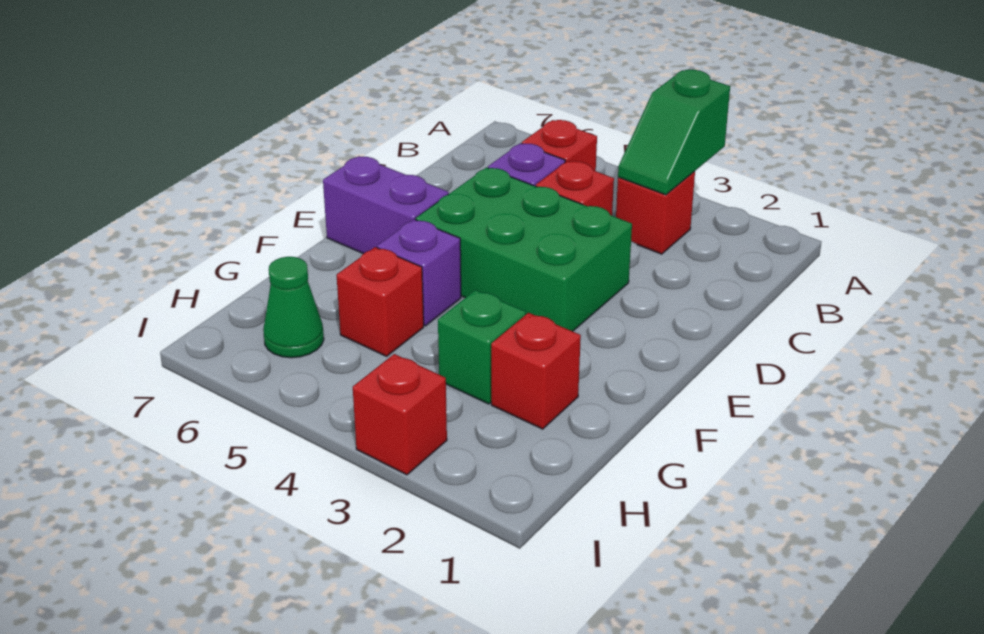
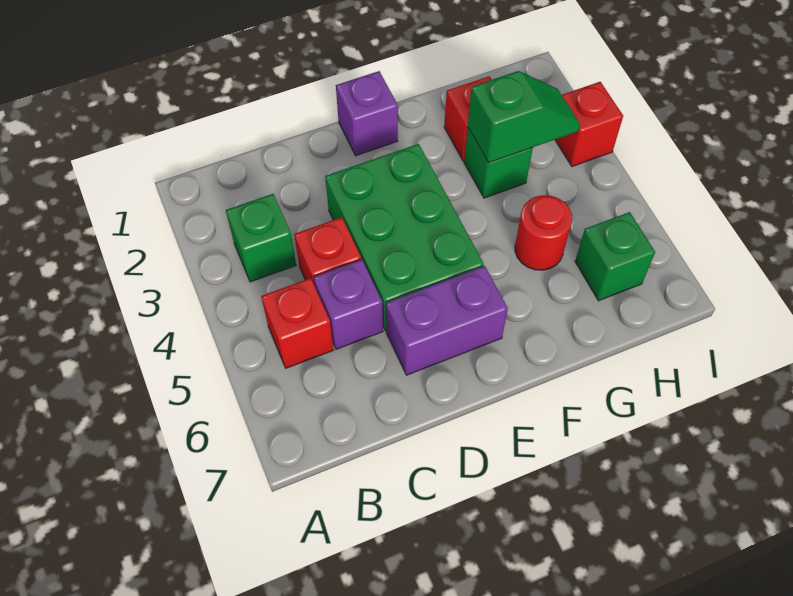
green 1x2 slope [618,70,730,195] -> green 1x2 slope moved to [468,71,580,163]
red 1x1 brick [616,171,695,254] -> green 1x1 brick [226,194,296,282]
purple 1x2 brick [323,156,449,254] -> purple 1x2 brick turned to [386,266,508,375]
purple 1x1 brick [377,219,461,326] -> purple 1x1 brick moved to [336,71,398,156]
red 1x1 brick [337,247,424,356] -> red 1x1 round brick [515,195,572,270]
green 1x1 cone [263,257,324,358] -> green 1x1 brick [575,212,655,301]

